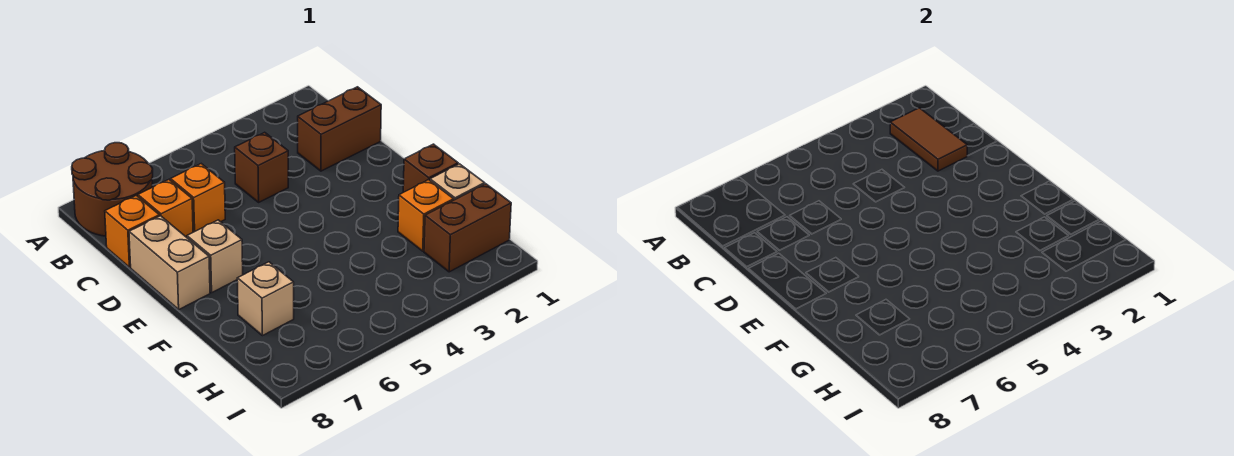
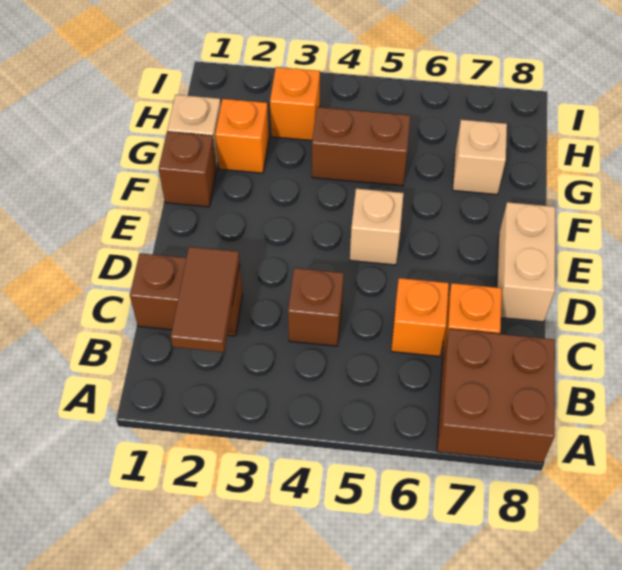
brown 2x2 round brick [72,143,153,236] -> brown 2x2 brick [437,329,555,463]
orange 1x1 brick [105,196,159,267] -> orange 1x1 brick moved to [270,67,320,140]
tan 1x1 brick [187,220,243,292] -> tan 1x1 brick moved to [350,189,404,265]
brown 1x2 brick [424,184,511,272] -> brown 1x2 brick moved to [312,107,410,186]

